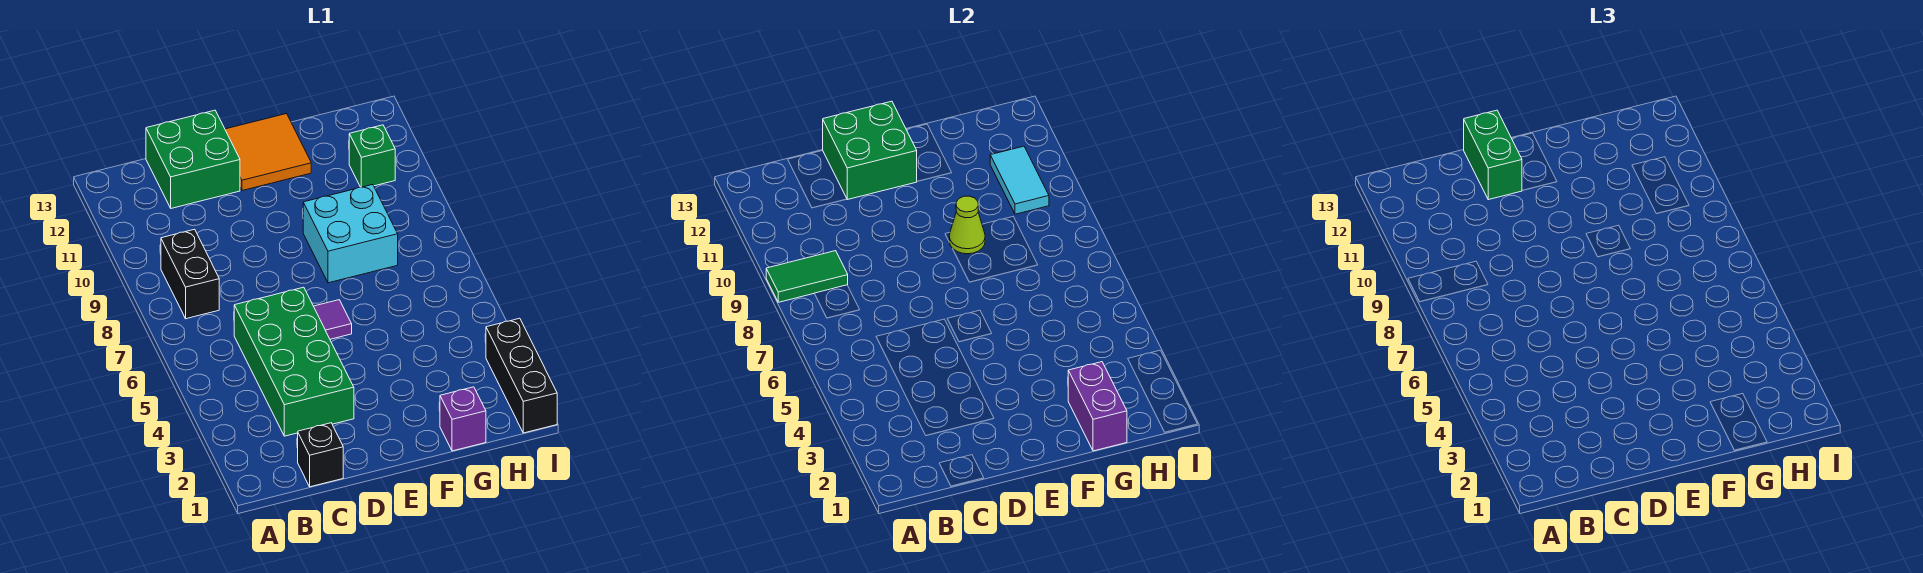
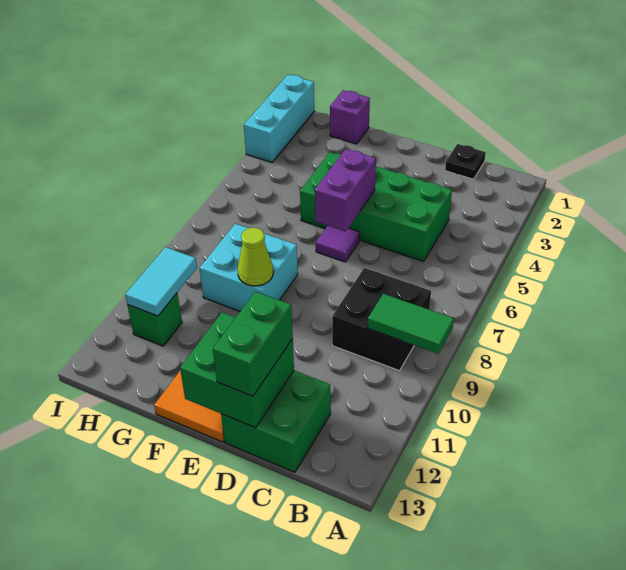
black 1x2 brick [161,229,219,319] -> black 2x2 brick [332,268,431,371]
black 1x1 brick [298,423,343,487] -> black 1x1 plate [445,144,486,179]
green 2x4 brick [234,287,354,436] -> green 2x4 brick turned to [300,152,452,261]
purple 1x2 brick [1068,362,1127,451] -> purple 1x2 brick moved to [315,149,376,232]
black 1x3 brick [486,318,557,433] -> cyan 1x3 brick [244,75,314,162]

